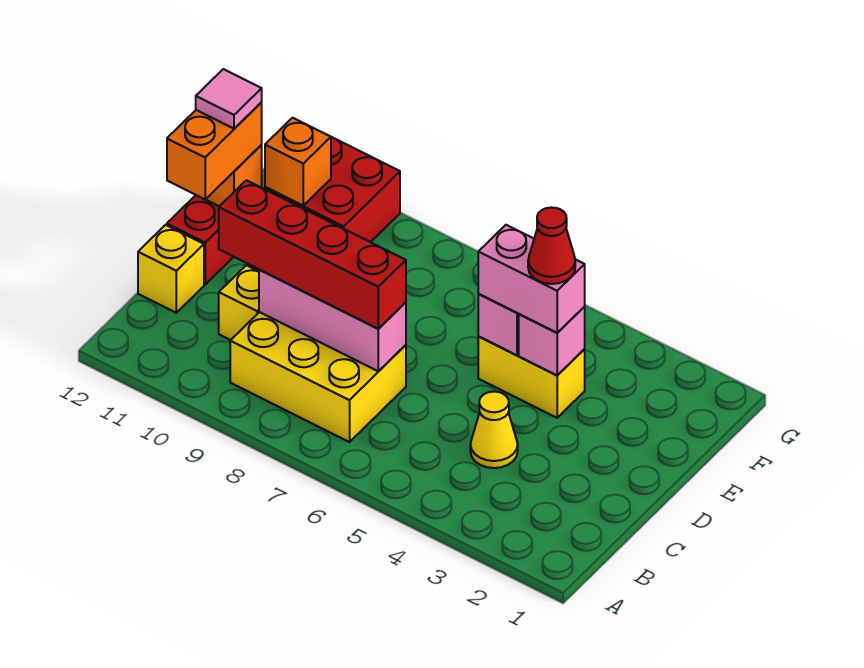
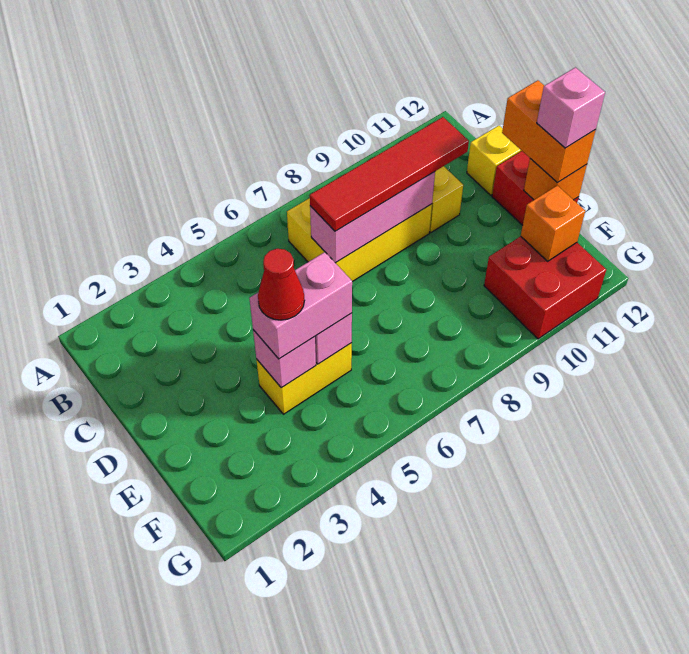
yellow 1x1 cone [470,392,518,468] -> none
red 1x4 brick [219,180,406,329] -> red 1x4 tile [310,117,469,231]
pink 1x1 tile [196,69,262,129] -> pink 1x1 brick [537,67,605,148]

